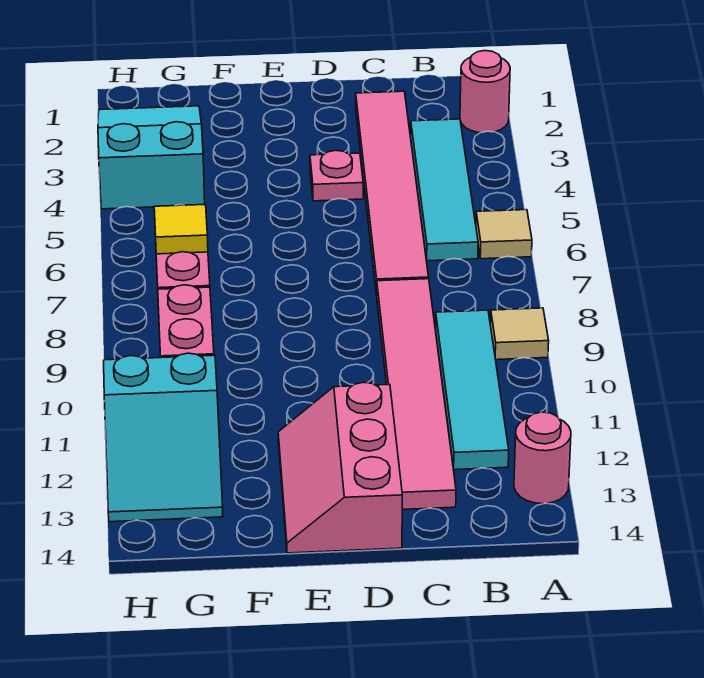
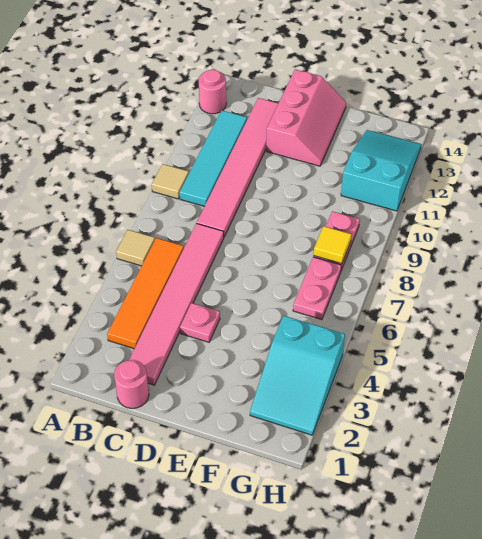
pink 1x1 round brick [460,51,510,133] -> pink 1x1 round brick moved to [114,360,149,408]
cyan 1x4 tile [411,119,478,261] -> orange 1x4 tile [107,238,184,349]
yellow 1x1 tile [154,205,208,254] -> yellow 1x1 tile moved to [314,226,352,264]

